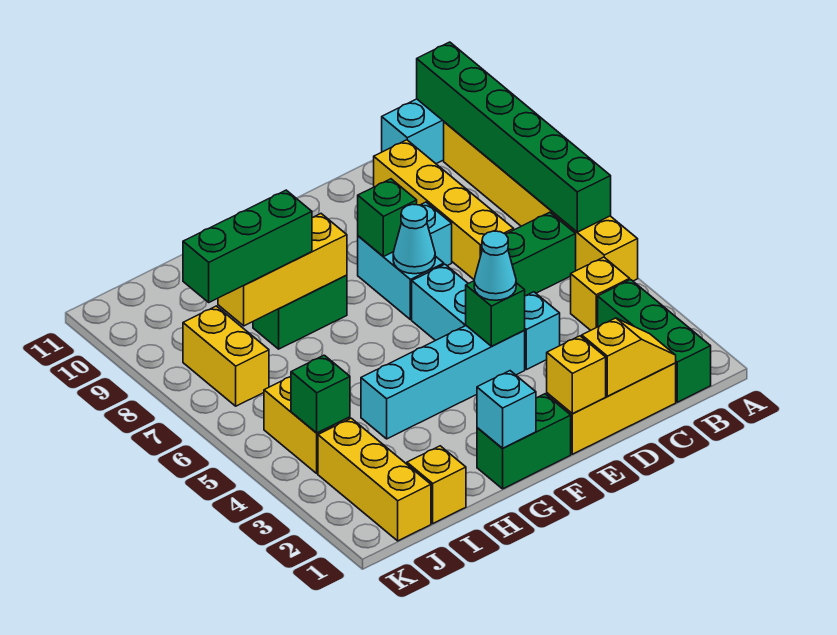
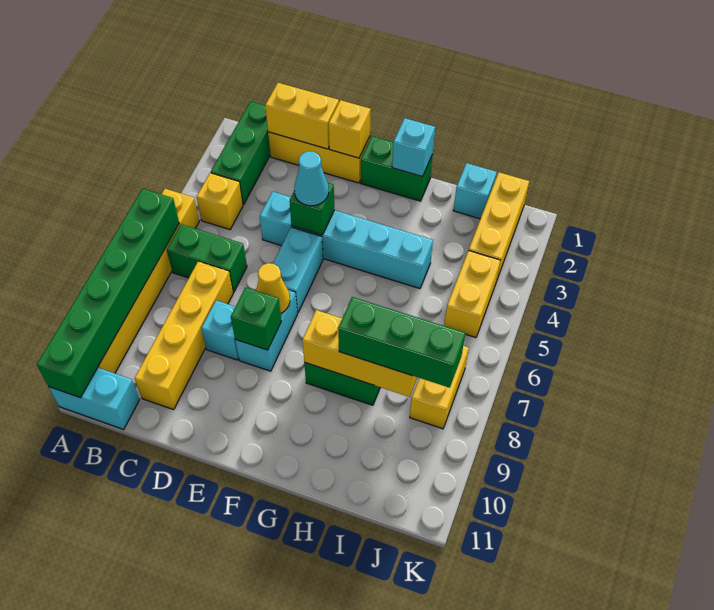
yellow 1x2 slope [582,318,676,396] -> yellow 1x2 brick [265,83,339,149]
cyan 1x1 cone [393,204,435,274] -> yellow 1x1 cone [256,263,290,313]
yellow 1x1 brick [407,446,466,523] -> cyan 1x1 brick [453,163,497,219]
green 1x1 brick [291,355,350,433] -> none

